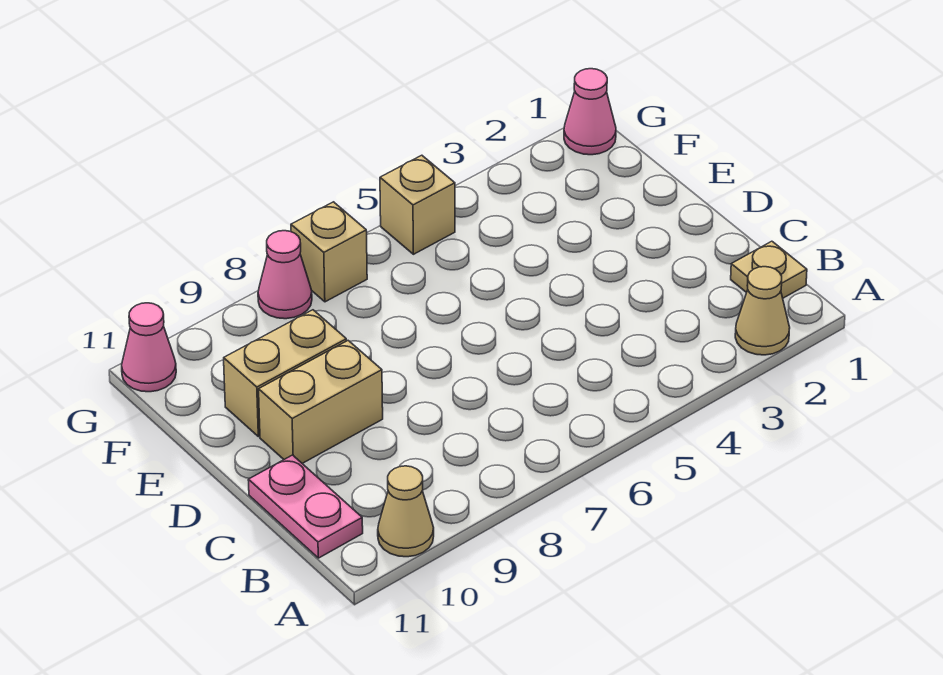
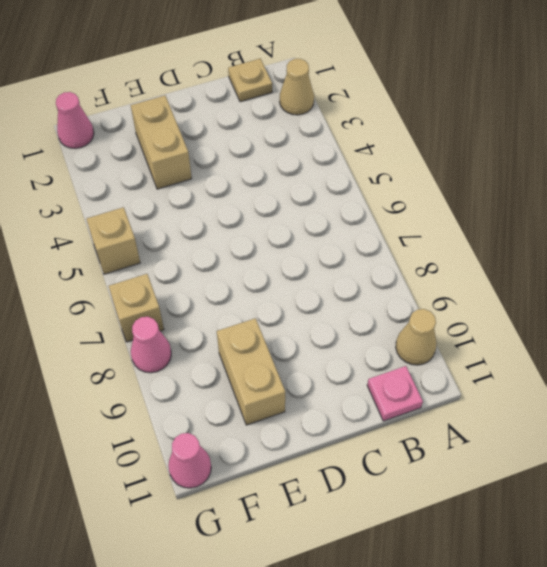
pink 1x2 plate [248,455,363,558] -> pink 1x1 plate [367,366,423,421]
tan 1x2 brick [259,341,383,463] -> tan 1x2 brick moved to [131,96,192,189]

